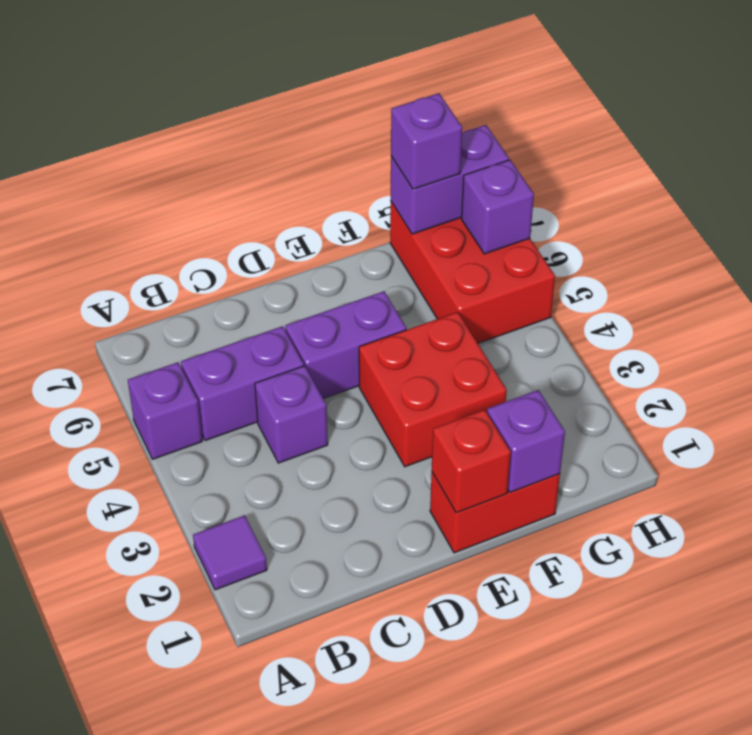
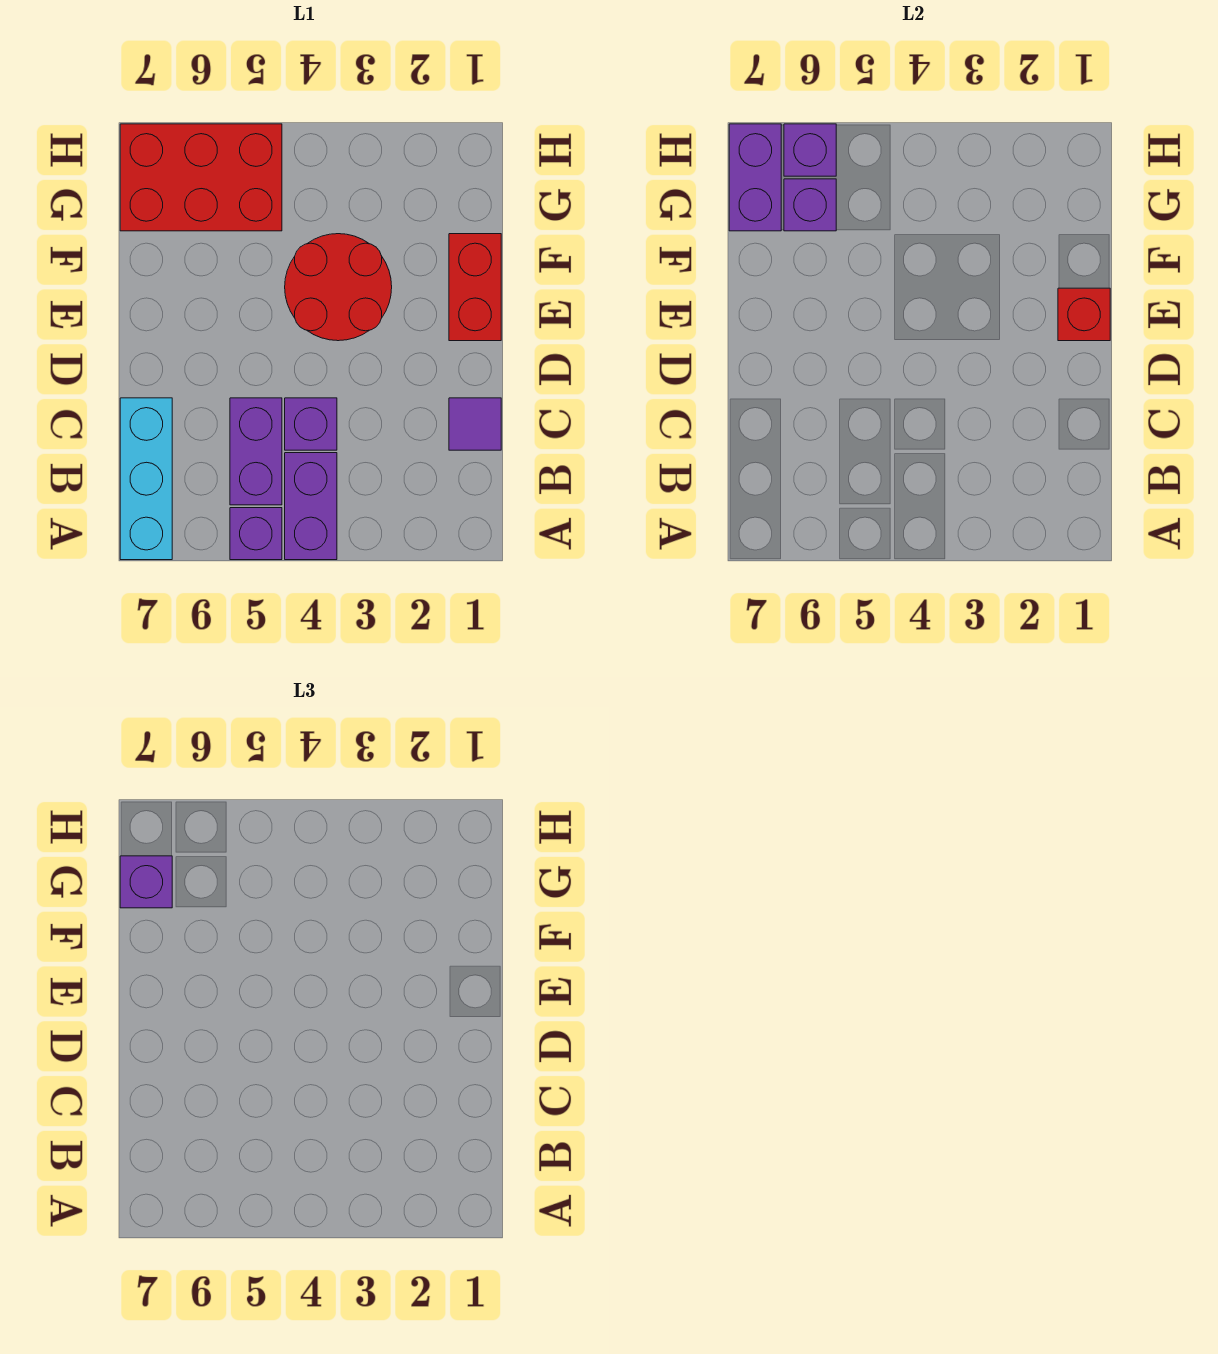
purple 1x1 tile [193,515,267,590] -> purple 1x1 tile moved to [449,398,501,450]
none -> cyan 1x3 brick [120,398,172,560]
purple 1x2 brick [285,291,406,399] -> purple 1x2 brick moved to [285,453,337,560]
red 2x2 brick [359,312,507,467] -> red 2x2 round brick [285,234,392,341]
purple 1x1 brick [487,390,565,492] -> purple 1x1 brick moved to [784,179,836,231]

